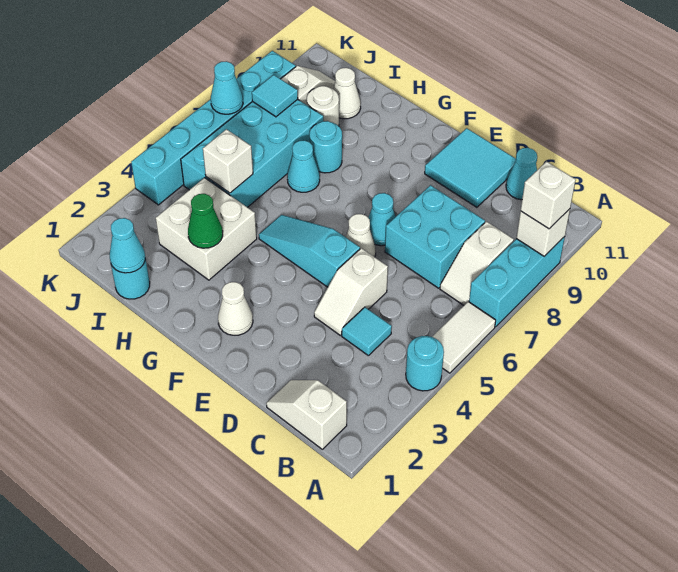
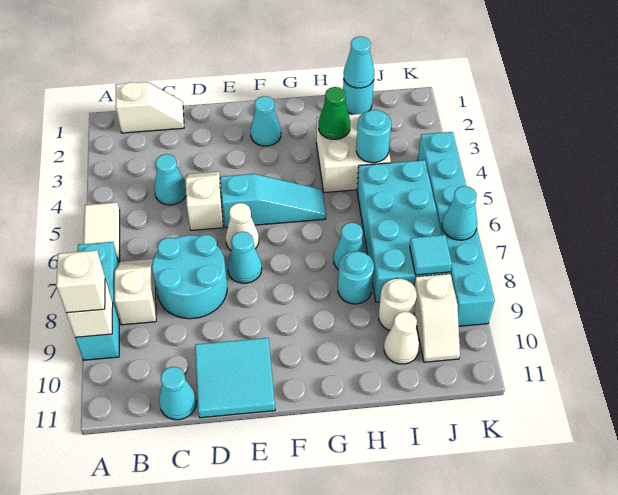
cyan 1x1 round brick [406,336,444,391] -> cyan 1x1 round brick moved to [356,110,391,163]
cyan 1x1 tile [342,307,392,355] -> cyan 1x1 cone [154,154,186,205]
cyan 2x2 brick [385,185,485,288] -> cyan 2x2 round brick [152,235,227,319]
white 1x1 cone [218,282,253,335] -> cyan 1x1 cone [250,96,281,146]
white 1x1 brick [203,129,253,193] -> none

